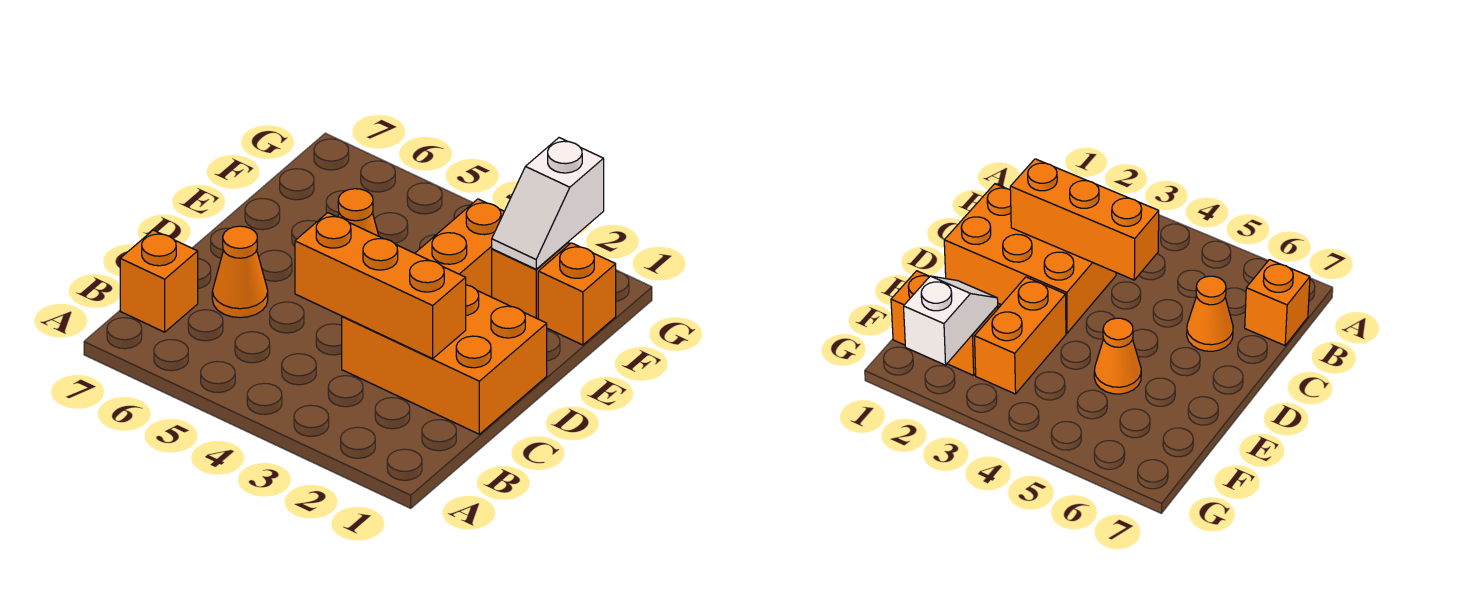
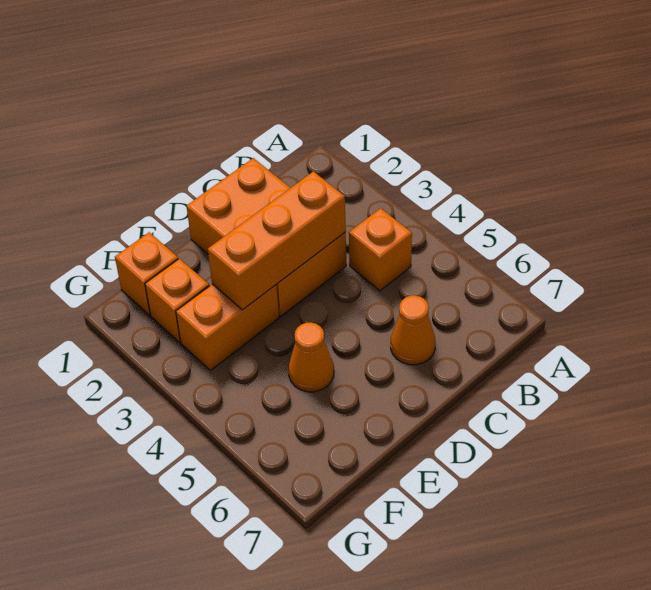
orange 1x1 brick [120,230,198,332] -> orange 1x1 brick moved to [349,208,412,291]
orange 1x3 brick [295,213,466,359] -> orange 1x3 brick turned to [208,171,346,310]
white 1x2 slope [492,138,604,269] -> none

